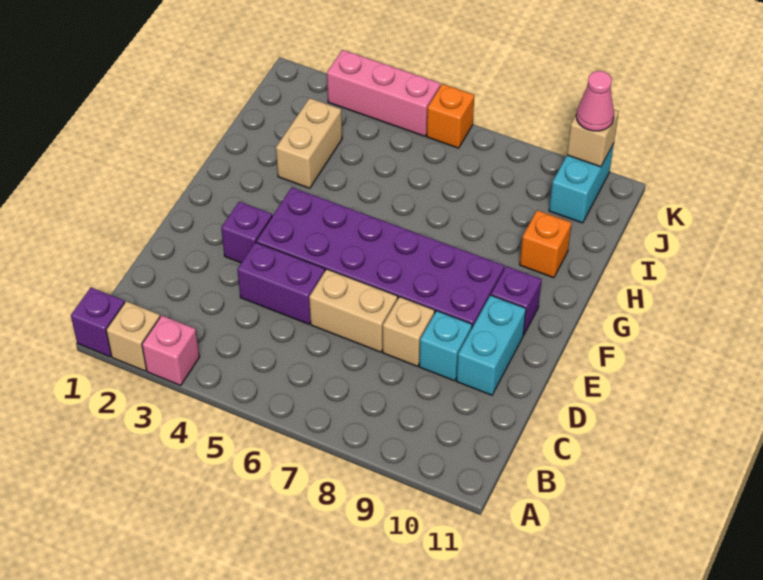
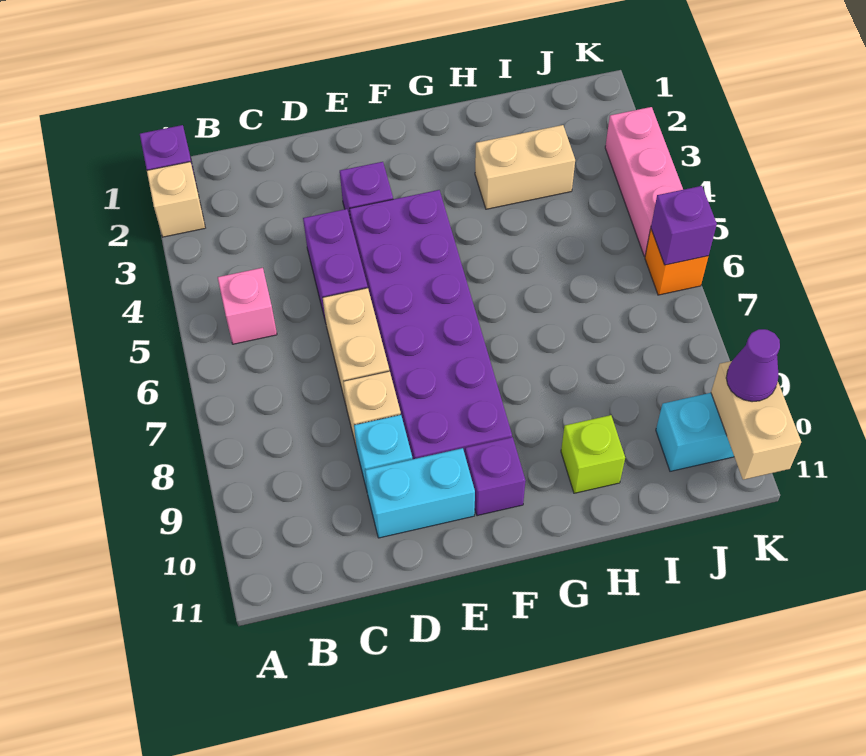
pink 1x1 brick [142,315,200,385] -> pink 1x1 brick moved to [218,268,277,344]
orange 1x1 brick [520,210,572,278] -> lime 1x1 brick [561,415,625,493]
none -> purple 1x1 brick [651,186,717,265]
tan 1x1 brick [567,110,619,167] -> tan 1x2 brick [711,361,801,480]
pink 1x1 cone [576,71,614,131] -> purple 1x1 cone [726,329,780,402]

